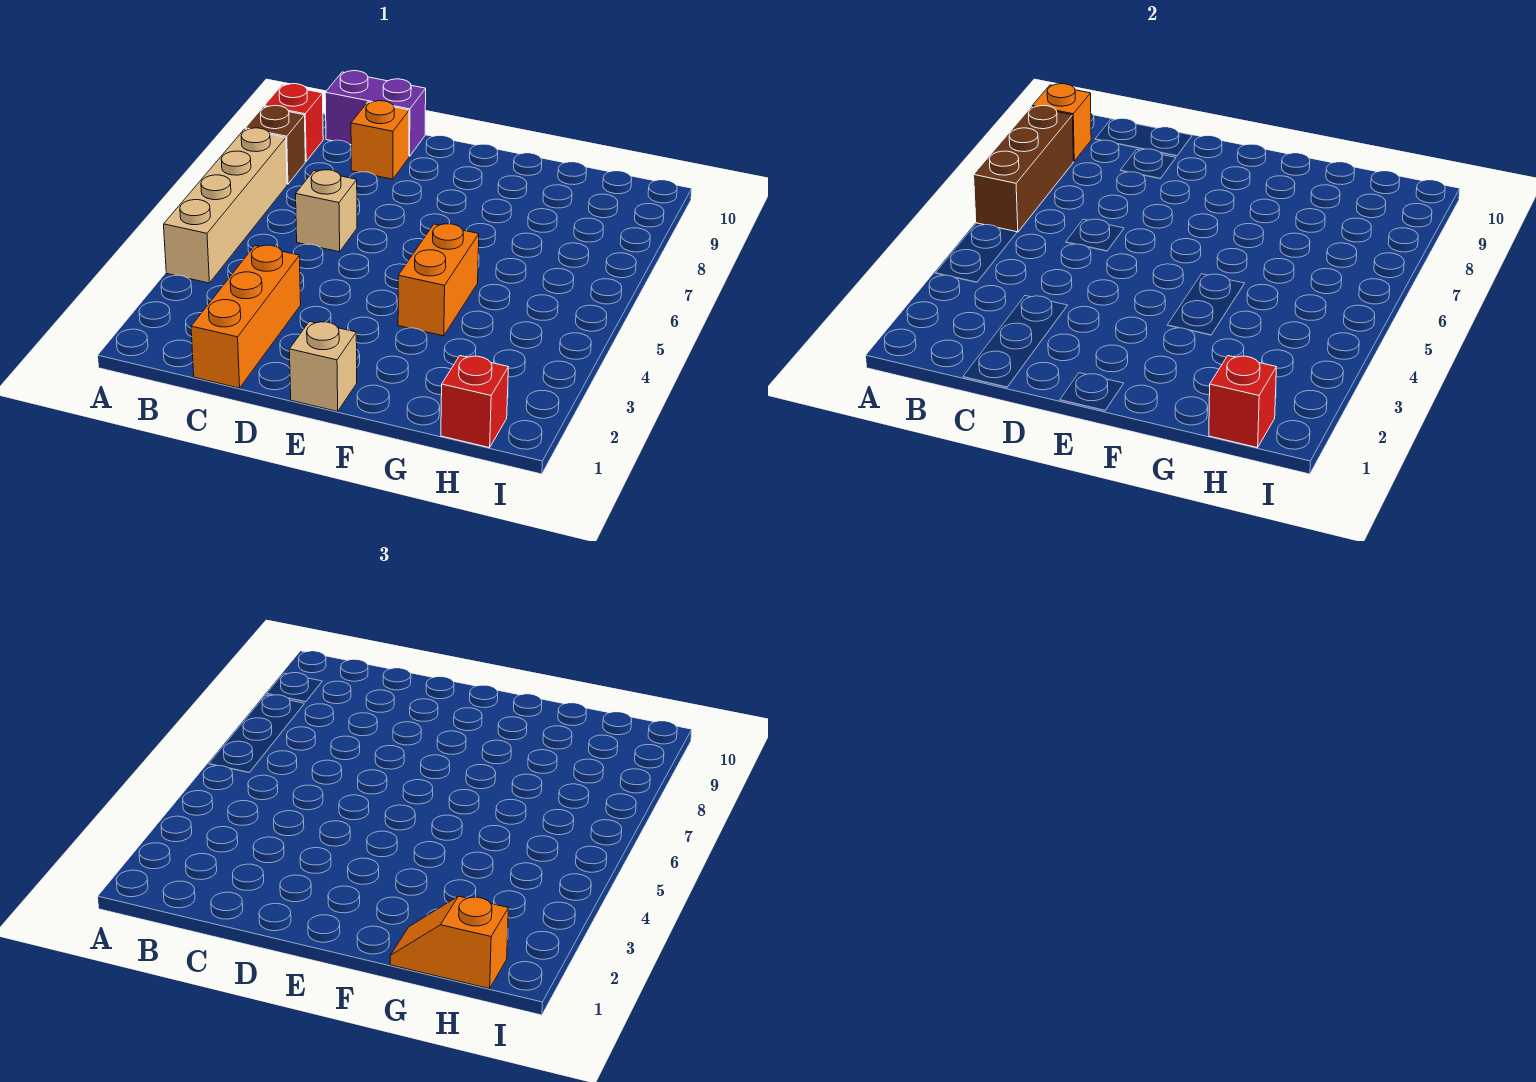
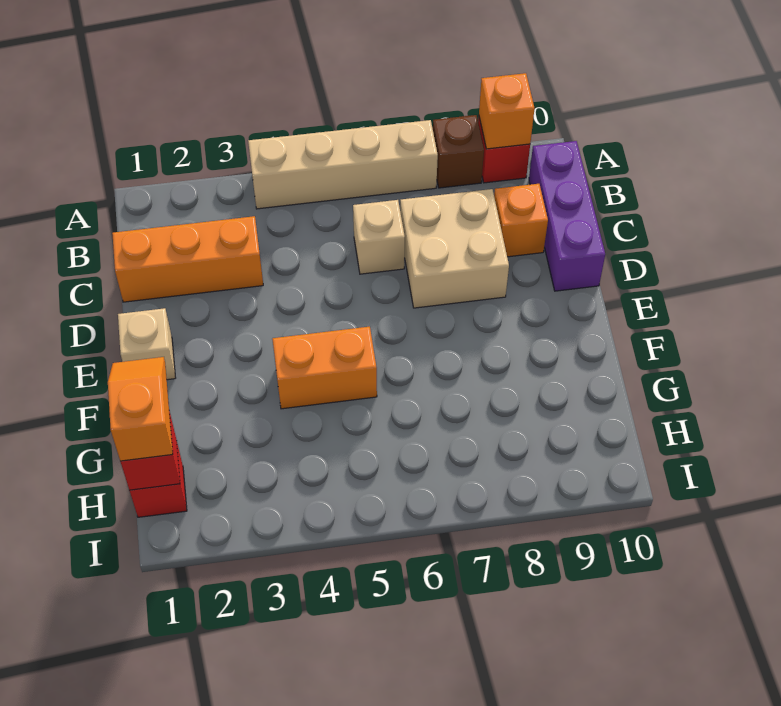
brown 1x3 brick [974,106,1073,232] -> none
purple 1x2 brick [325,71,426,156] -> purple 1x3 brick [529,141,605,291]
none -> tan 2x2 brick [400,189,509,308]

